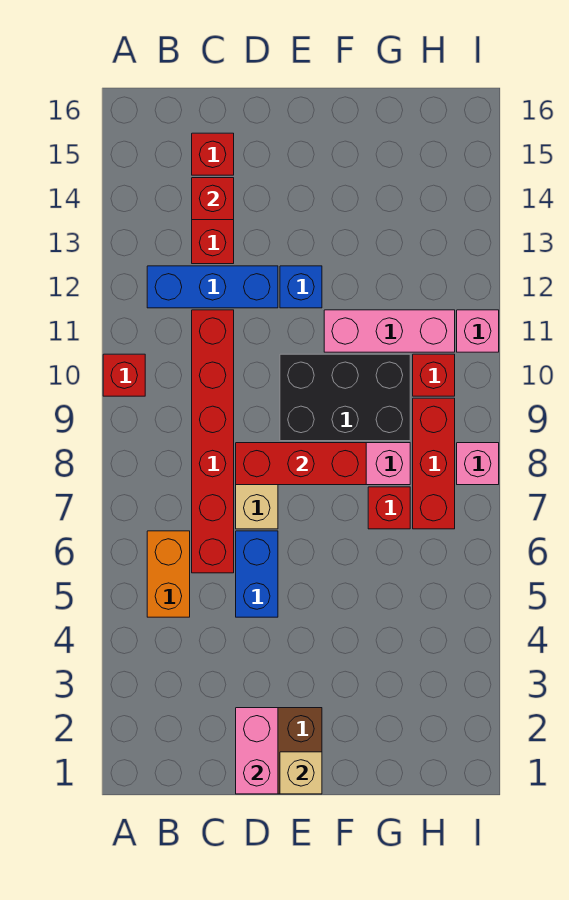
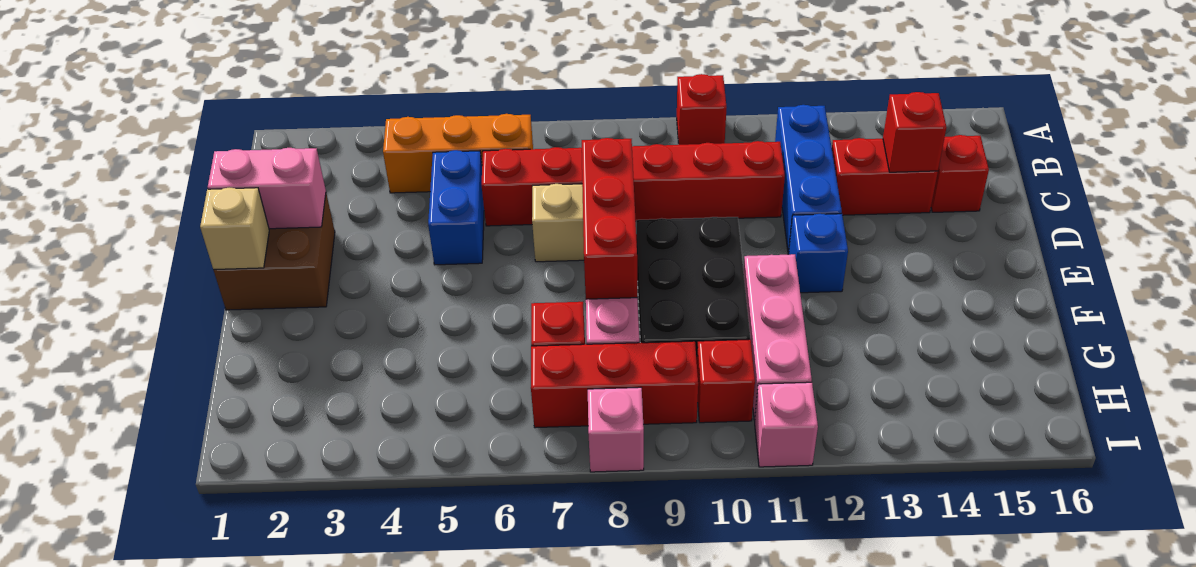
orange 1x2 brick [147,531,190,617] -> orange 1x3 brick [383,114,533,193]
blue 1x2 brick [236,531,278,617] -> blue 1x2 brick turned to [428,150,484,265]

